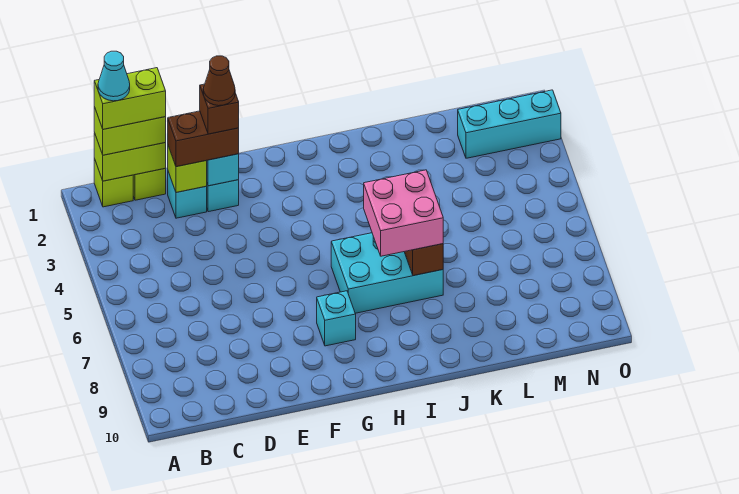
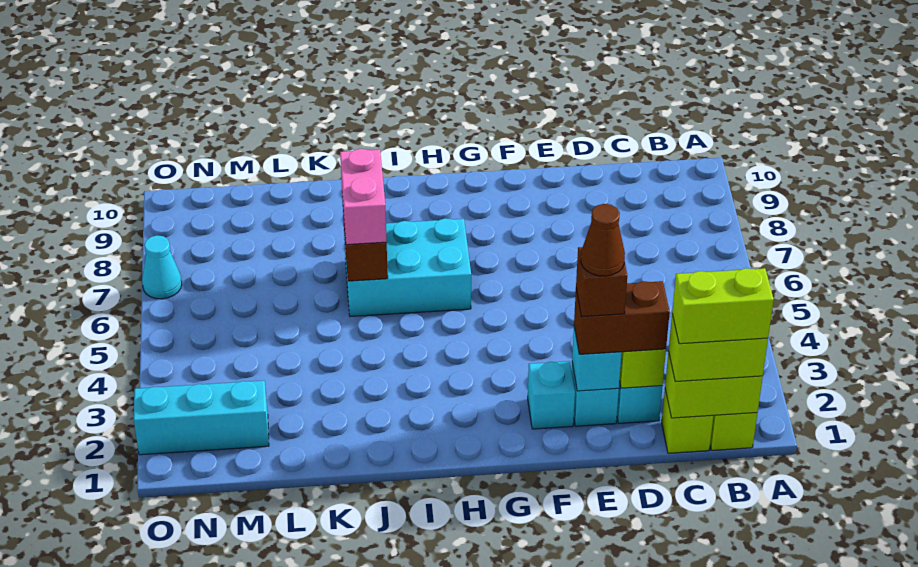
cyan 1x1 cone [98,51,130,101] -> cyan 1x1 cone moved to [142,235,182,299]
cyan 1x1 brick [317,291,356,346] -> cyan 1x1 brick moved to [528,361,575,429]
pink 2x2 brick [364,170,443,256] -> pink 1x2 brick [340,149,387,245]

